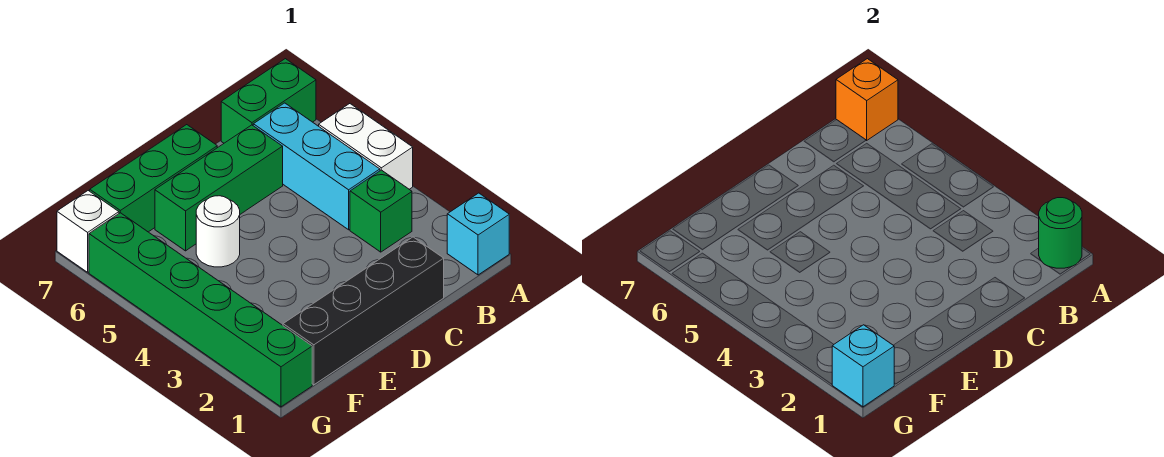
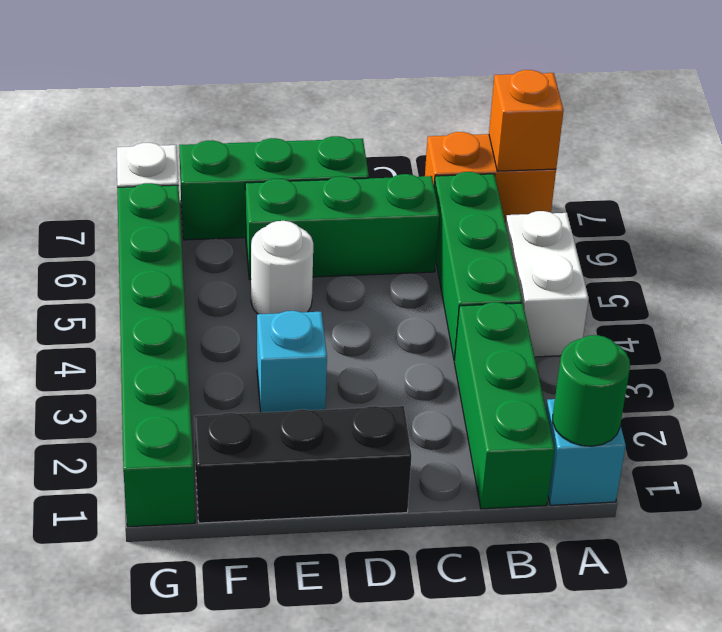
green 1x2 brick [221,59,316,143] -> orange 1x2 brick [425,132,556,223]
green 1x1 brick [350,170,412,252] -> green 1x3 brick [454,302,555,509]
cyan 1x3 brick [253,103,380,230] -> green 1x3 brick [434,172,522,360]
black 1x4 brick [283,237,444,385] -> black 1x3 brick [194,406,412,523]
cyan 1x1 brick [832,325,894,407] -> cyan 1x1 brick moved to [257,311,327,413]

